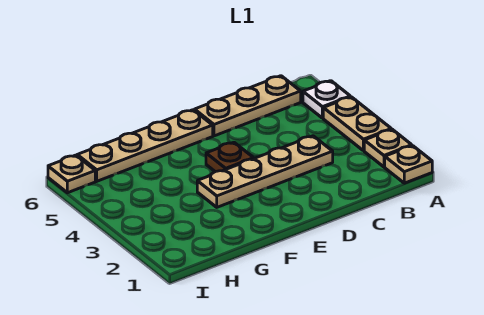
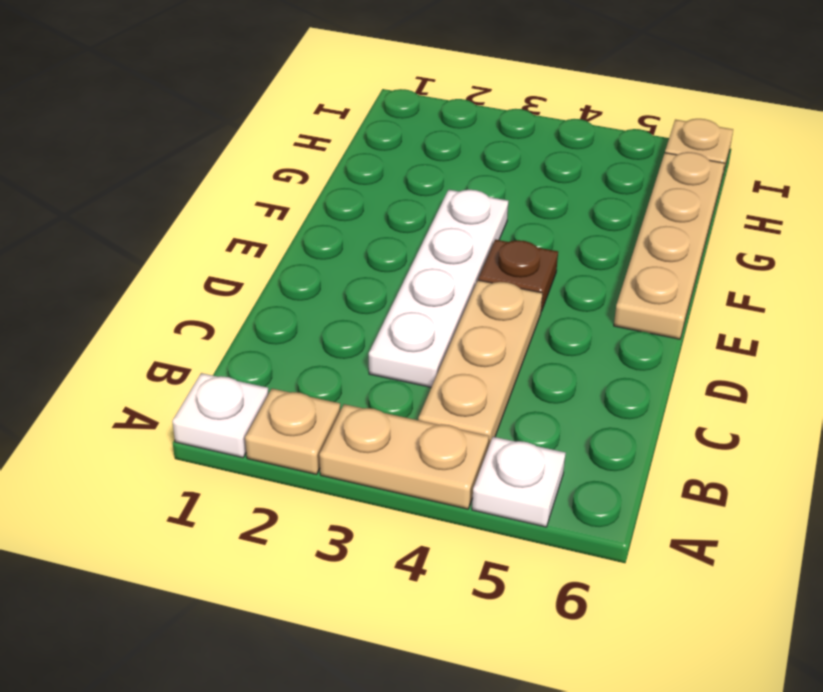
tan 1x1 plate [385,146,432,183] -> white 1x1 plate [172,373,269,458]
tan 1x3 plate [195,76,301,136] -> tan 1x3 plate moved to [418,280,543,447]
tan 1x4 plate [197,136,333,207] -> white 1x4 plate [369,190,508,387]

